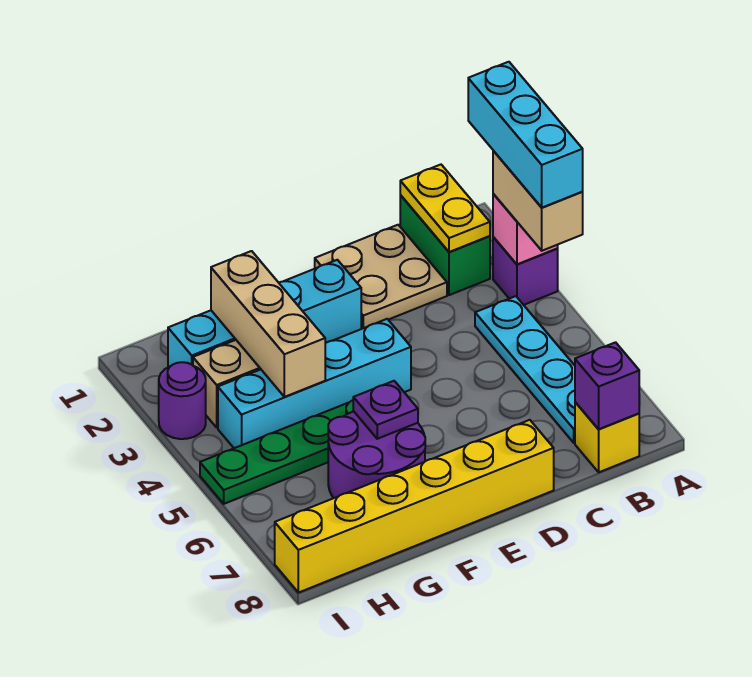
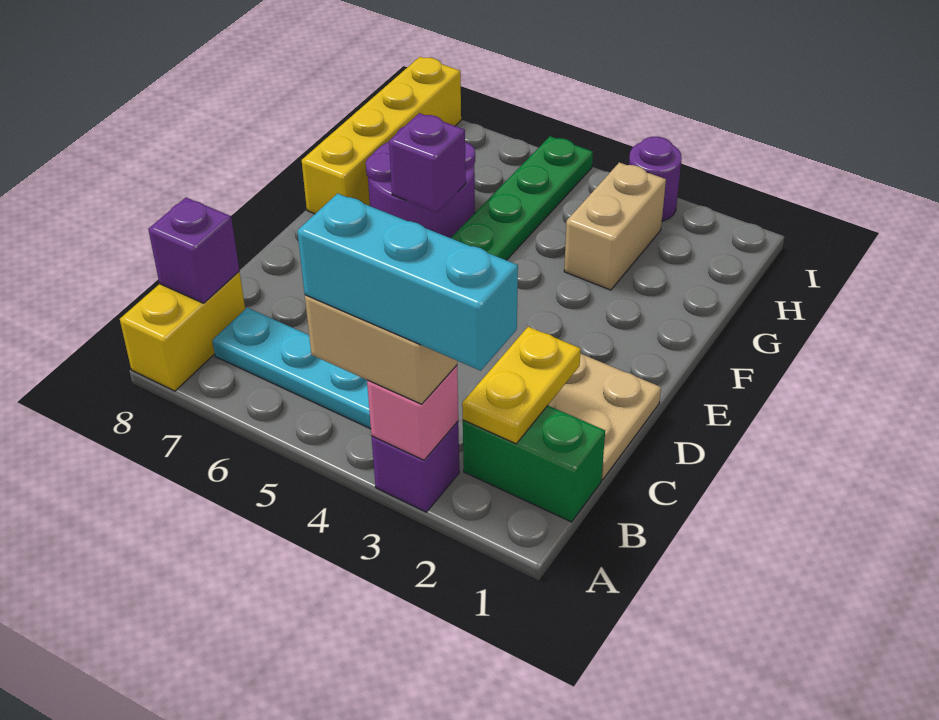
yellow 1x2 plate [400,165,490,252] -> yellow 1x2 plate turned to [462,327,581,444]
yellow 1x1 brick [575,402,639,472] -> yellow 1x2 brick [120,272,245,391]
yellow 1x6 brick [275,420,554,593] -> yellow 1x4 brick [302,57,461,214]
cyan 1x4 brick [168,260,361,367] -> none
cyan 1x4 brick [218,319,411,448] -> none
purple 1x1 plate [353,381,418,439] -> purple 1x1 brick [389,113,466,212]
tan 1x3 brick [211,251,325,397] -> none

